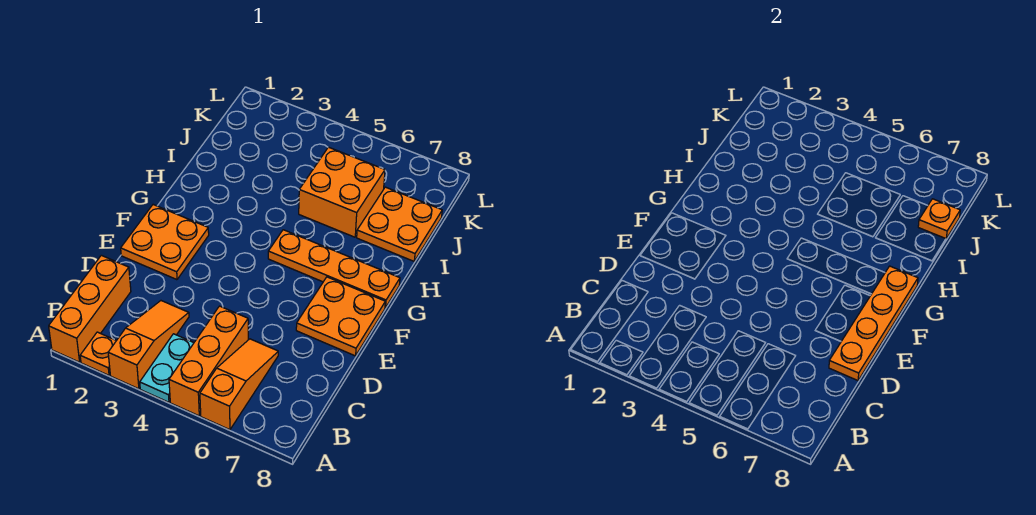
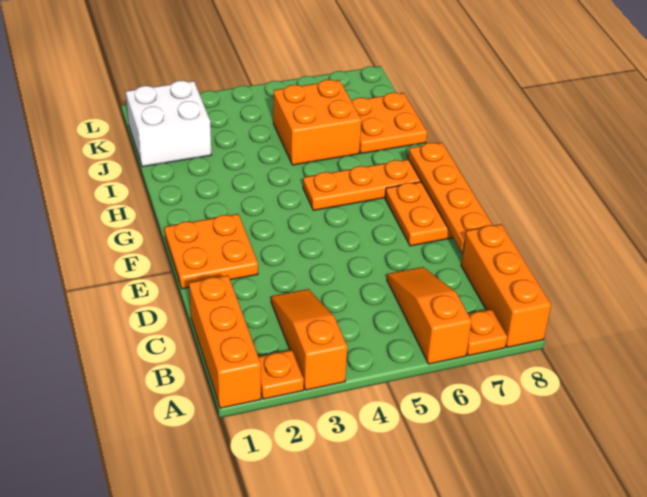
cyan 1x2 plate [140,334,194,402] -> none
orange 1x3 brick [169,306,248,416] -> orange 1x3 brick moved to [461,224,551,347]
none -> white 2x2 brick [126,81,212,167]
orange 1x1 plate [918,199,960,239] -> orange 1x1 plate moved to [467,309,507,356]

